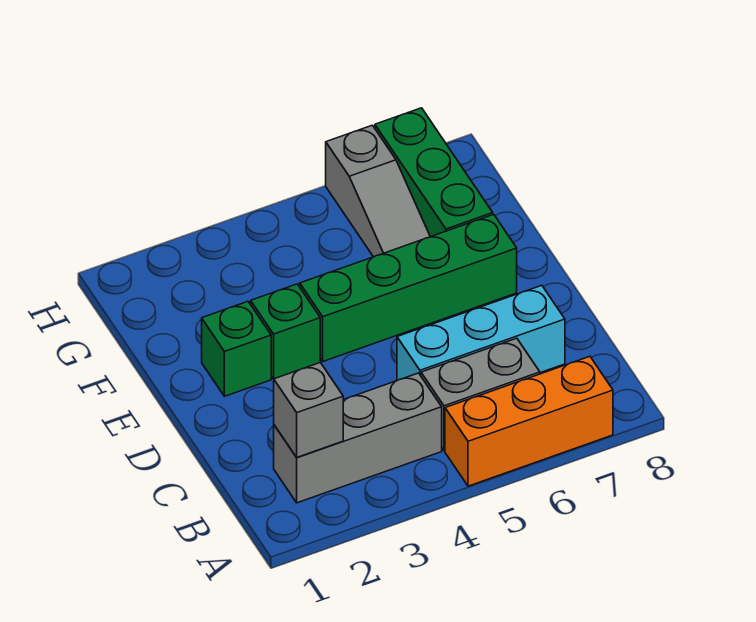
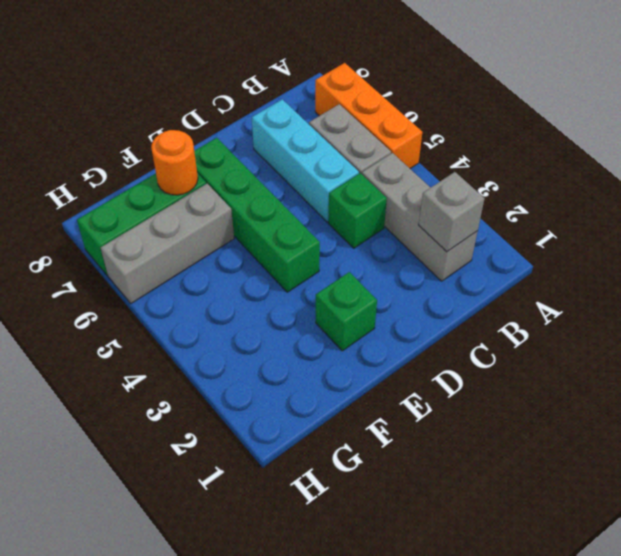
green 1x1 brick [251,284,320,379] -> green 1x1 brick moved to [328,173,387,248]
grey 1x3 slope [326,125,430,257] -> grey 1x3 brick [101,184,234,303]
none -> orange 1x1 round brick [151,130,198,195]

